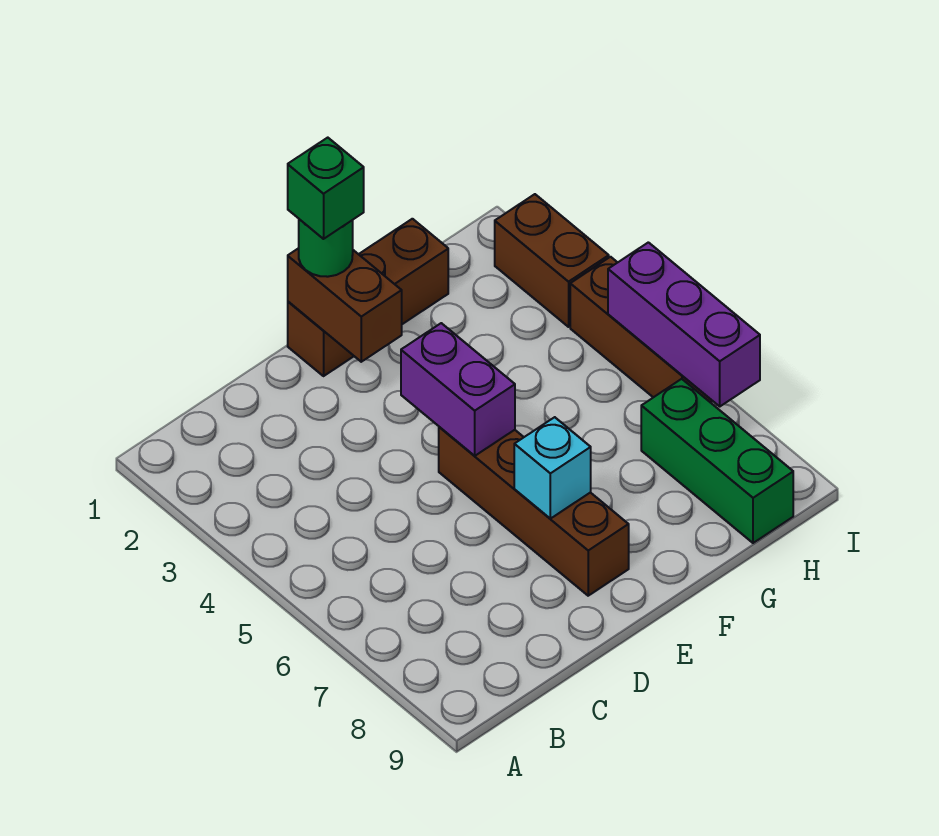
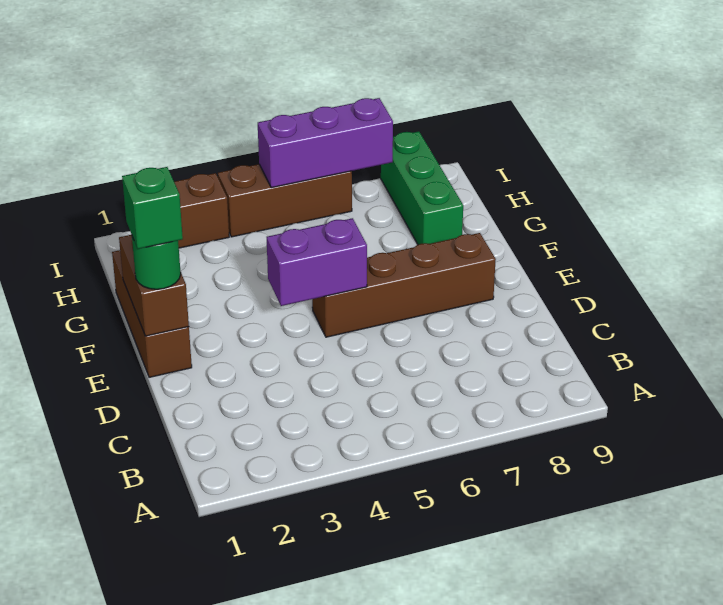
brown 1x2 brick [288,248,402,362] -> brown 1x2 brick turned to [119,235,189,336]
cyan 1x1 brick [514,417,591,519] -> none
green 1x3 brick [641,379,793,543] -> green 1x3 brick turned to [381,131,463,245]

